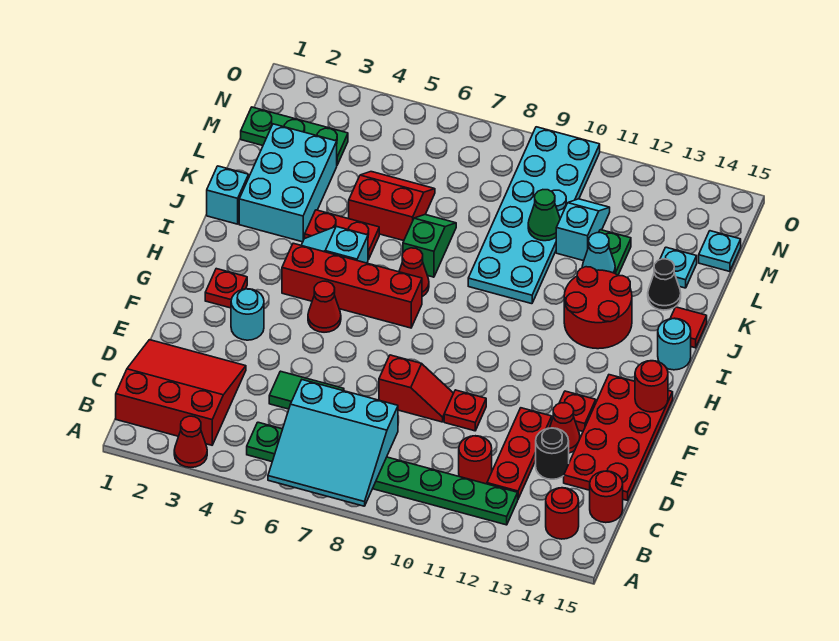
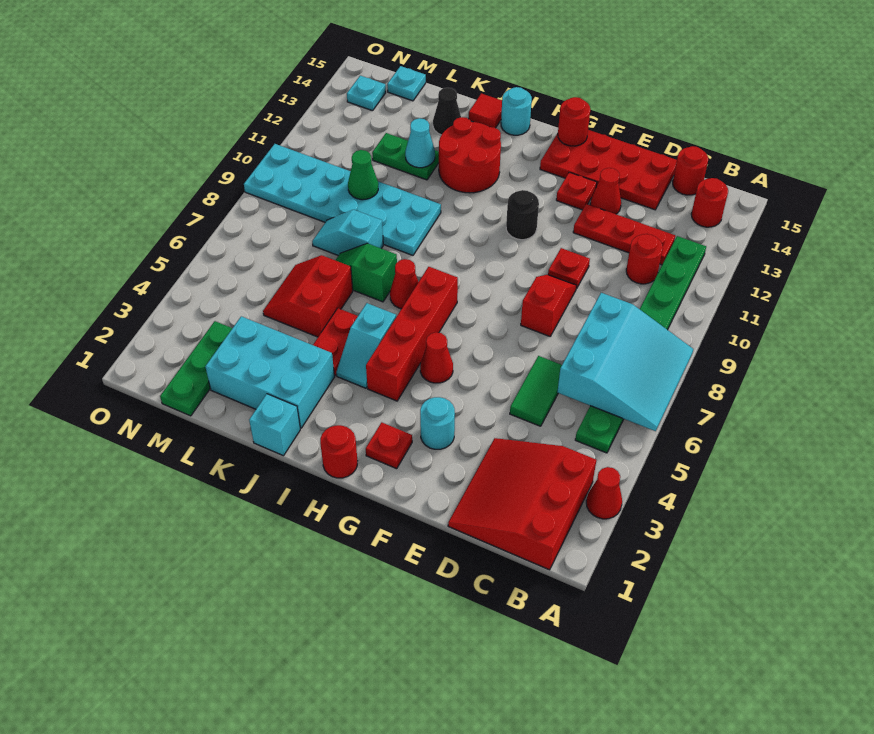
black 1x1 round brick [536,428,569,479] -> black 1x1 round brick moved to [506,190,539,240]
none -> red 1x1 round brick [320,425,357,478]
cyan 1x2 slope [556,199,610,261] -> cyan 1x2 slope moved to [312,210,383,256]
cyan 1x1 plate [660,247,697,288] -> cyan 1x1 plate moved to [347,76,386,111]

